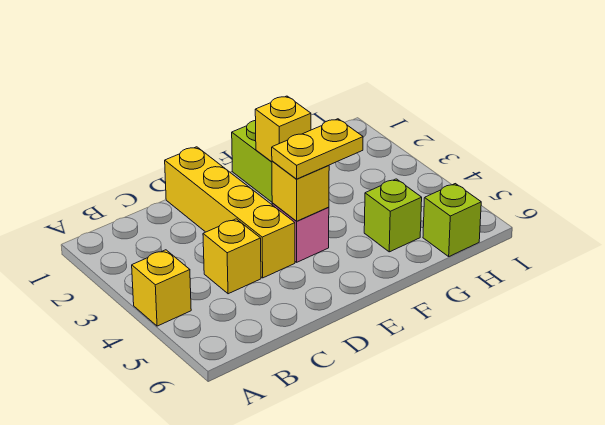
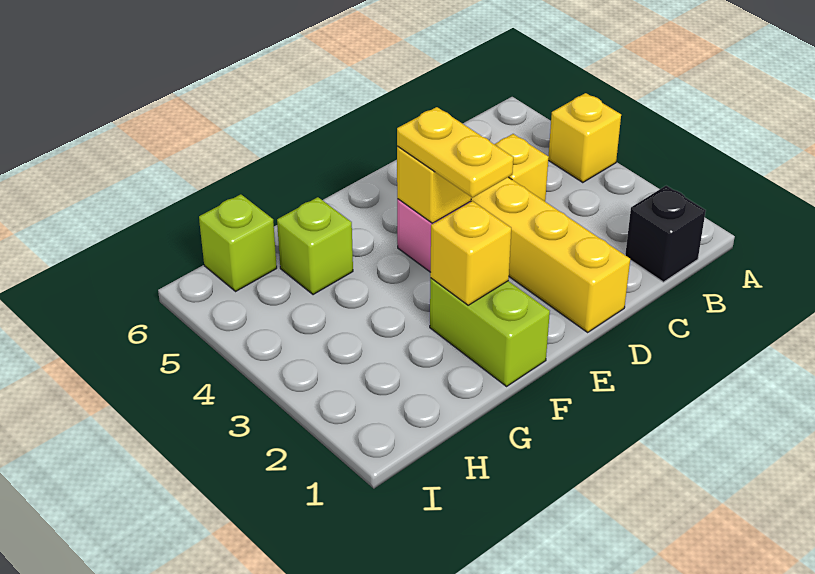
none -> black 1x1 brick [625,186,706,282]
yellow 1x2 plate [272,119,363,179] -> yellow 1x2 plate turned to [397,107,513,198]

